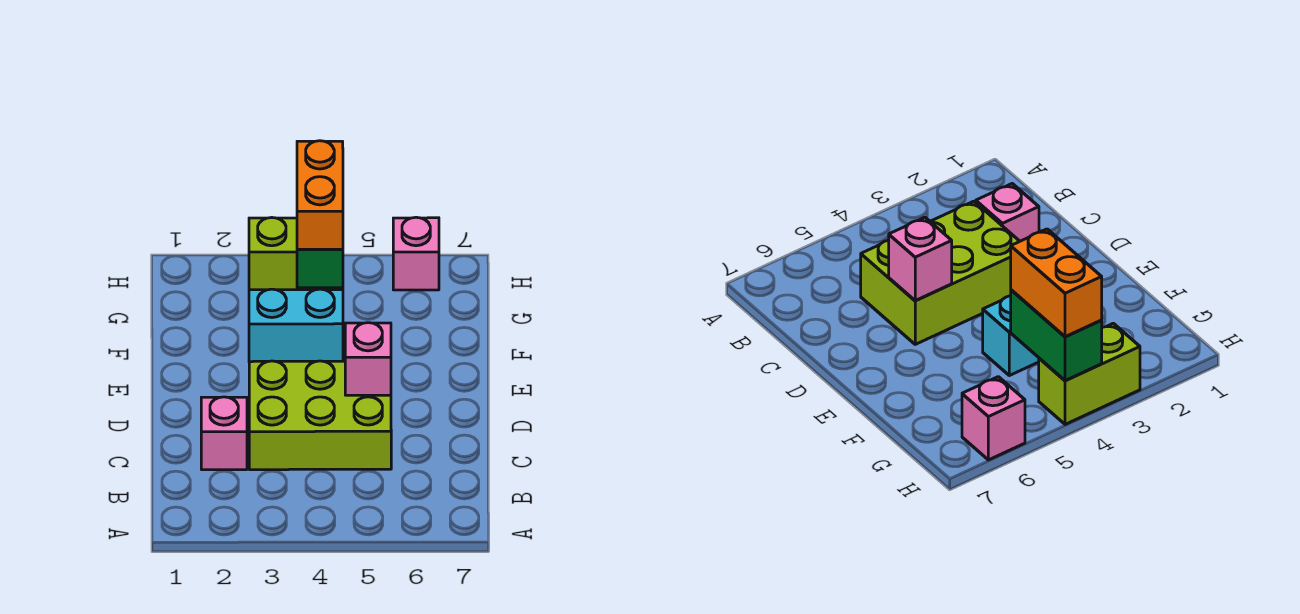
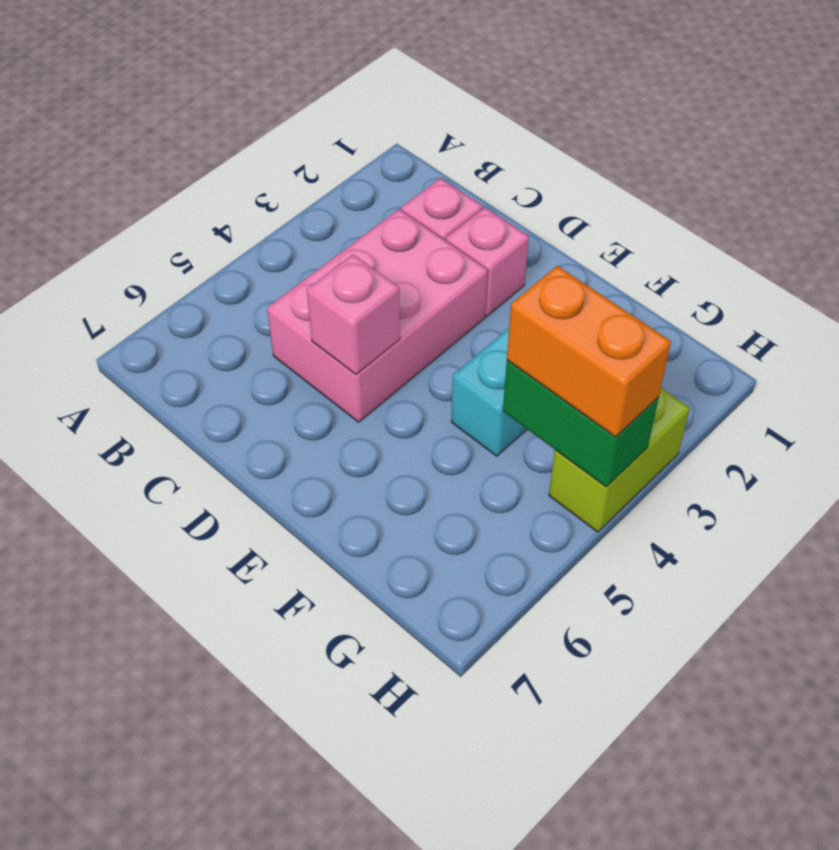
lime 2x3 brick [249,361,391,470] -> pink 2x3 brick [267,209,487,422]
pink 1x1 brick [393,217,439,290] -> pink 1x1 brick moved to [446,208,529,316]

